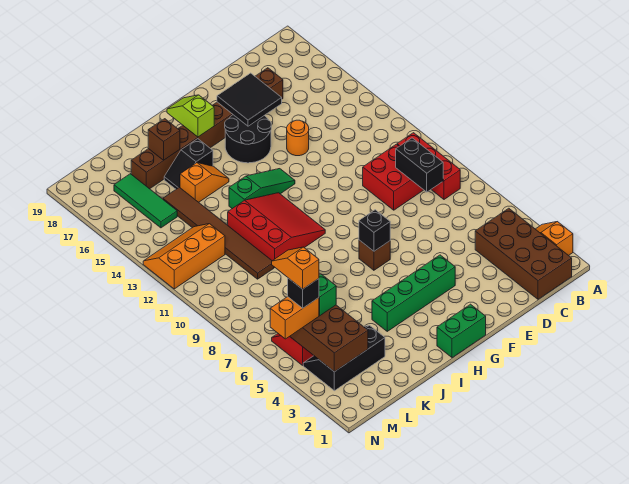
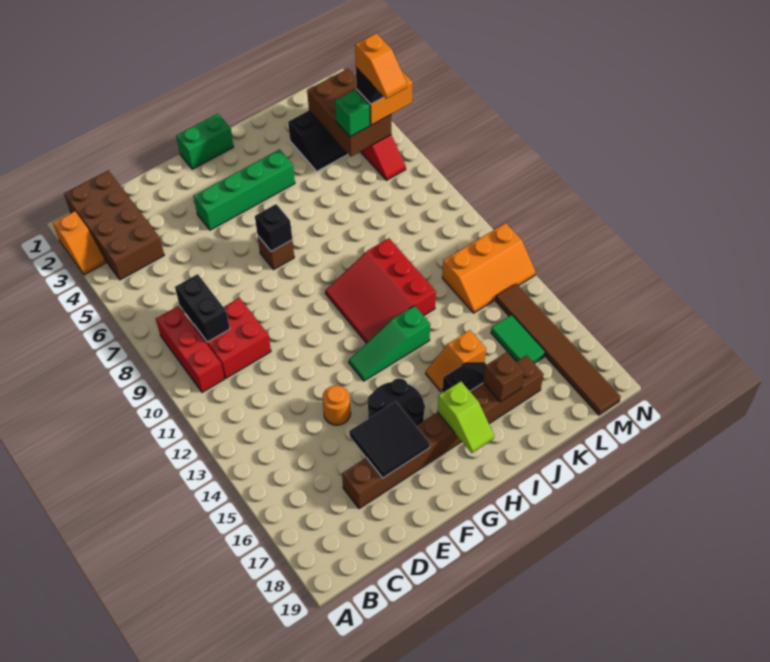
brown 1x6 tile [163,187,274,279] -> brown 1x6 tile moved to [496,283,621,415]
green 1x3 tile [114,174,177,228] -> green 1x2 tile [491,315,545,363]

